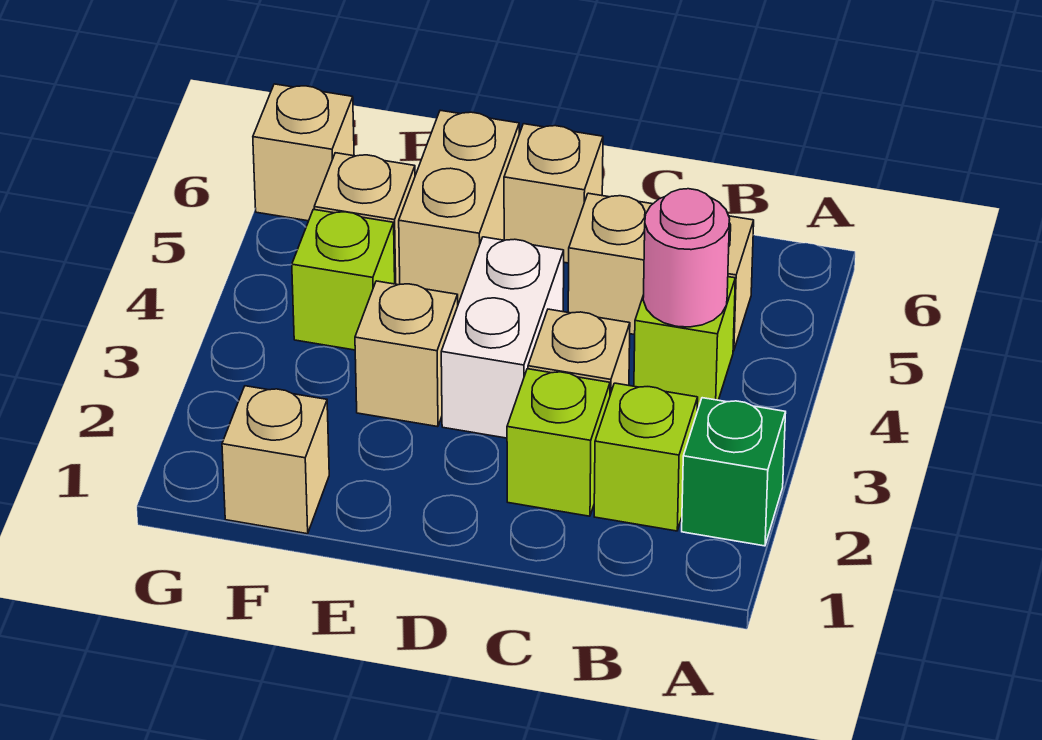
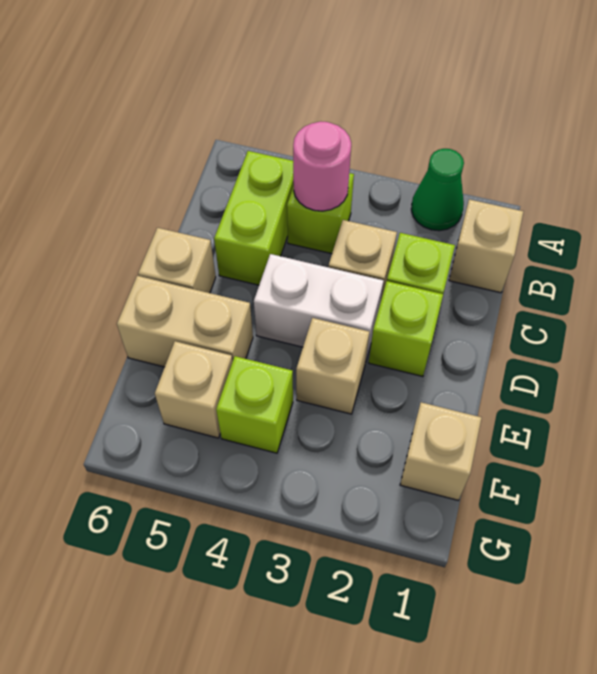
green 1x1 brick [682,398,786,546] -> green 1x1 cone [411,149,464,231]
lime 1x1 brick [594,383,698,531] -> lime 1x1 brick moved to [369,281,443,377]
tan 1x2 brick [568,193,754,351] -> lime 1x2 brick [214,151,294,285]
tan 1x1 brick [253,84,354,221] -> tan 1x1 brick moved to [449,199,523,293]

